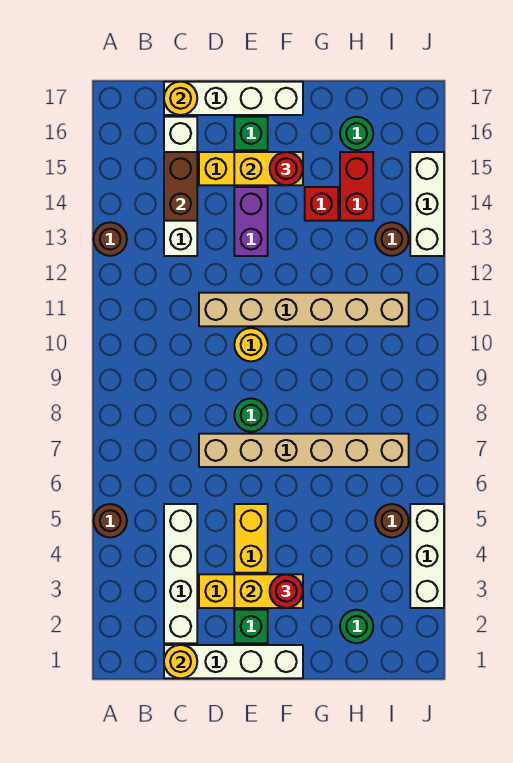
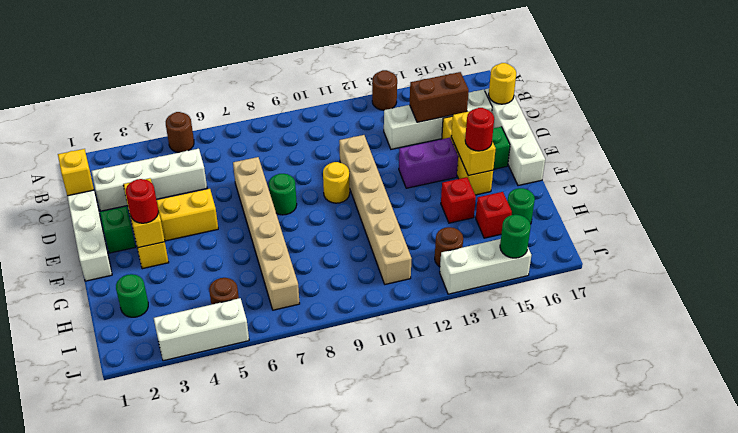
yellow 1x1 round brick [164,645,197,678] -> yellow 1x1 brick [58,149,94,196]
red 1x2 brick [340,152,373,221] -> red 1x1 brick [476,192,512,238]
none -> green 1x1 round brick [500,215,531,258]

